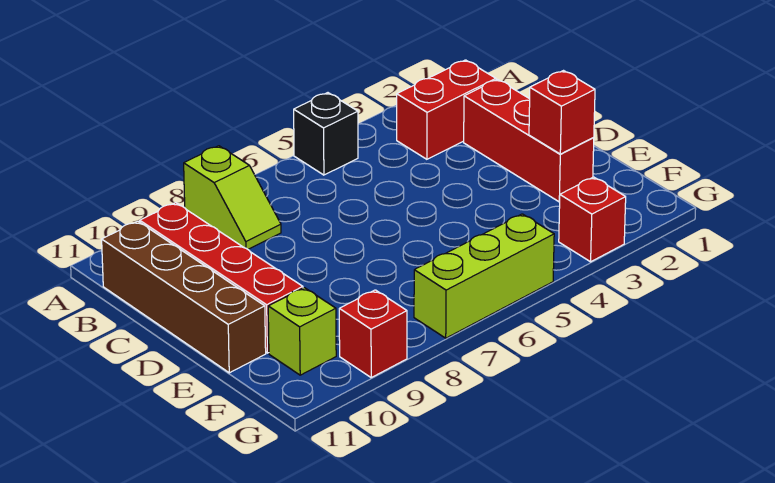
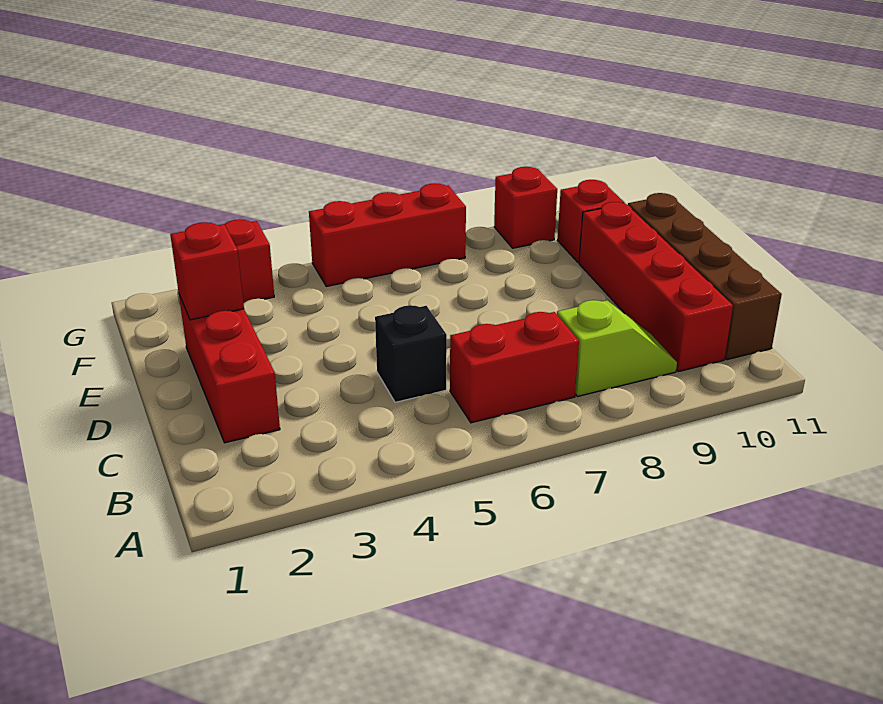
black 1x1 brick [294,93,358,175] -> black 1x1 brick moved to [375,305,447,402]
lime 1x2 slope [184,146,281,249] -> lime 1x2 slope turned to [557,300,677,397]
red 1x2 brick [397,60,496,159] -> red 1x2 brick moved to [450,312,579,423]
lime 1x1 brick [268,288,336,375] -> red 1x1 brick [558,180,624,263]
lime 1x3 brick [414,214,554,338] -> red 1x3 brick [309,183,466,286]

